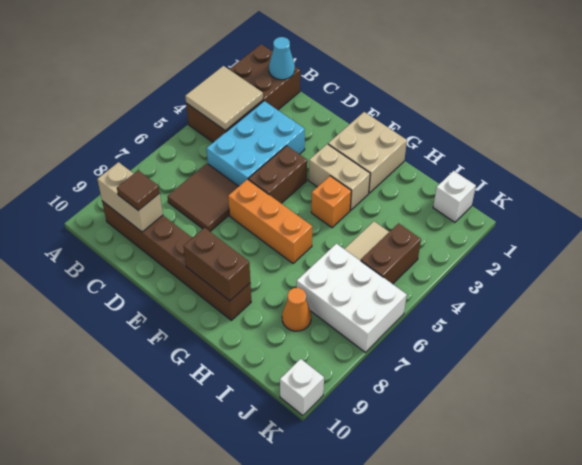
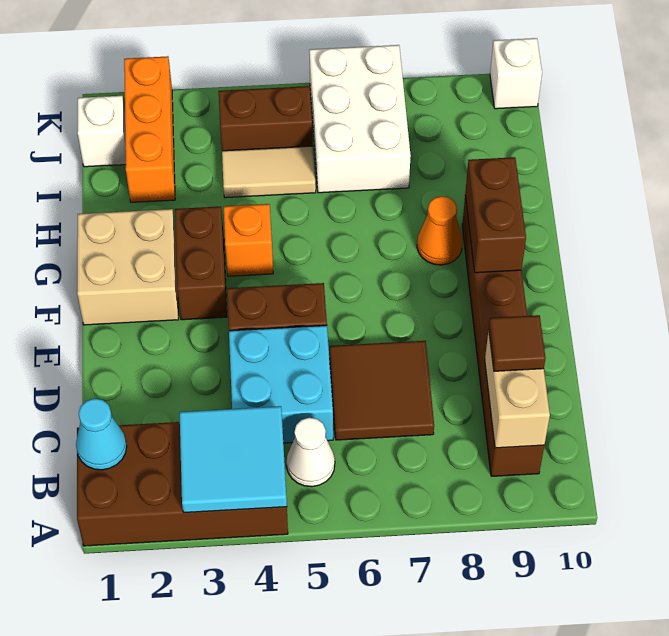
tan 2x2 tile [185,66,263,131] -> cyan 2x2 tile [180,406,287,513]
none -> white 1x1 cone [286,418,335,487]
cyan 2x3 brick [207,101,305,186] -> cyan 2x2 brick [229,325,333,443]
orange 1x3 brick [228,179,312,263] -> orange 1x3 brick moved to [124,56,175,202]
tan 1x2 brick [309,144,370,210] -> brown 1x2 brick [175,207,227,320]
orange 1x1 cone [282,288,311,331] -> orange 1x1 cone moved to [417,196,463,265]

